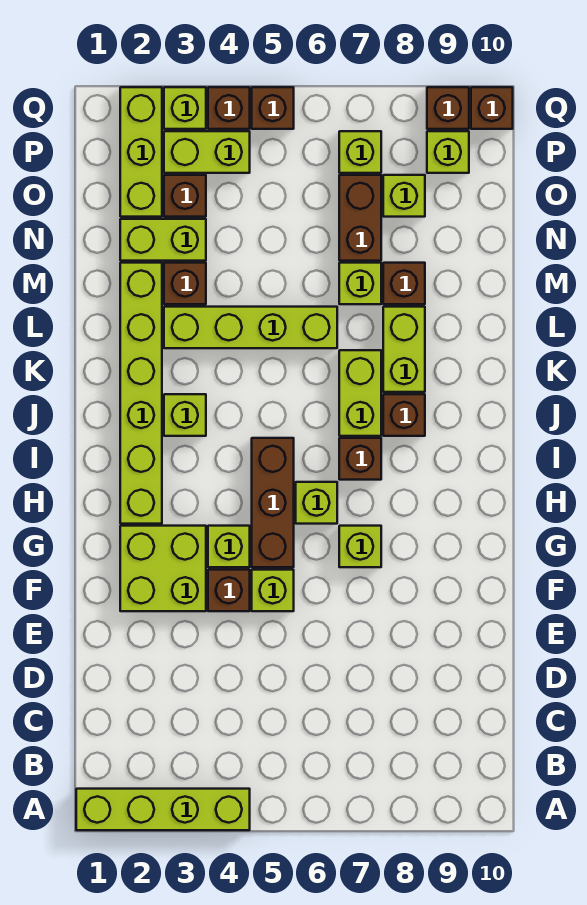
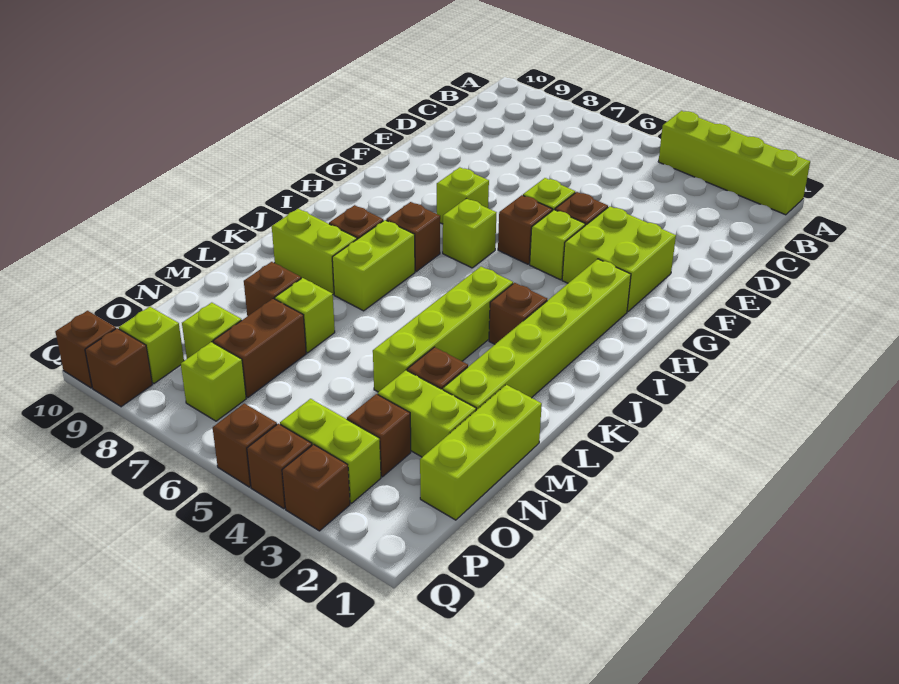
brown 1x3 brick [252,438,294,567] -> brown 1x1 brick [498,195,552,264]
lime 1x1 brick [164,394,206,436] -> brown 1x1 brick [489,283,547,344]
lime 1x2 brick [383,307,425,392] -> lime 1x2 brick turned to [272,209,357,294]
lime 1x4 brick [164,307,337,348] -> lime 1x4 brick turned to [373,267,513,392]
lime 1x3 brick [120,87,162,217] -> lime 1x3 brick moved to [420,385,542,520]
lime 1x1 brick [164,87,206,129] -> brown 1x1 brick [282,444,350,531]

